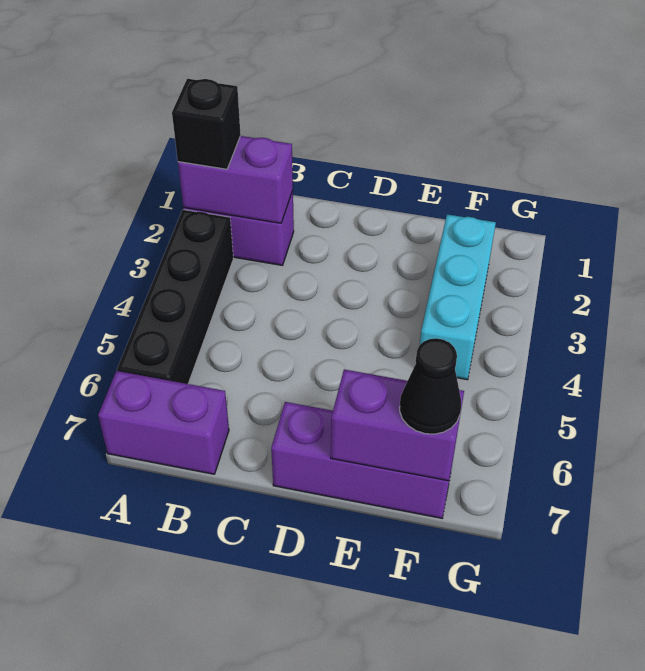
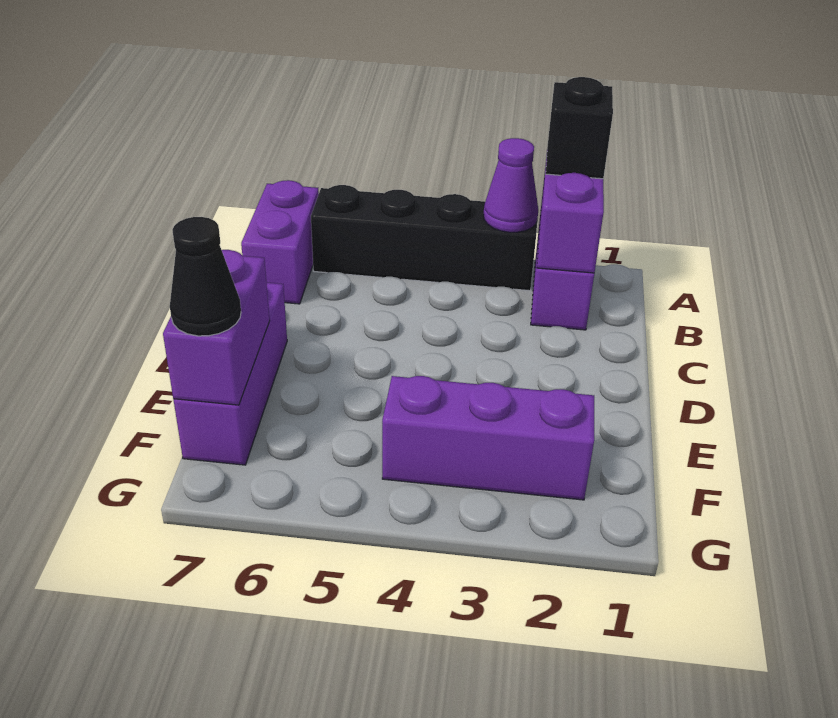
none -> purple 1x1 cone [483,138,538,232]
cyan 1x3 brick [420,214,496,380] -> purple 1x3 brick [382,376,594,500]

